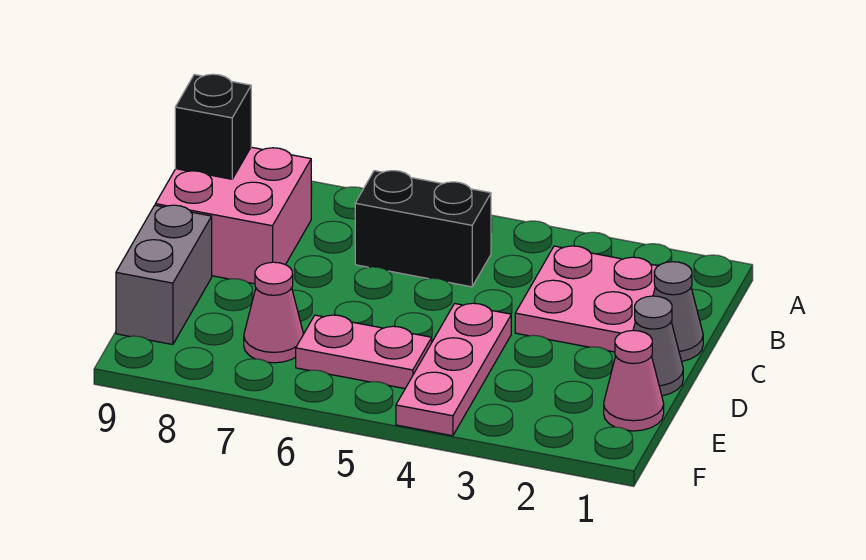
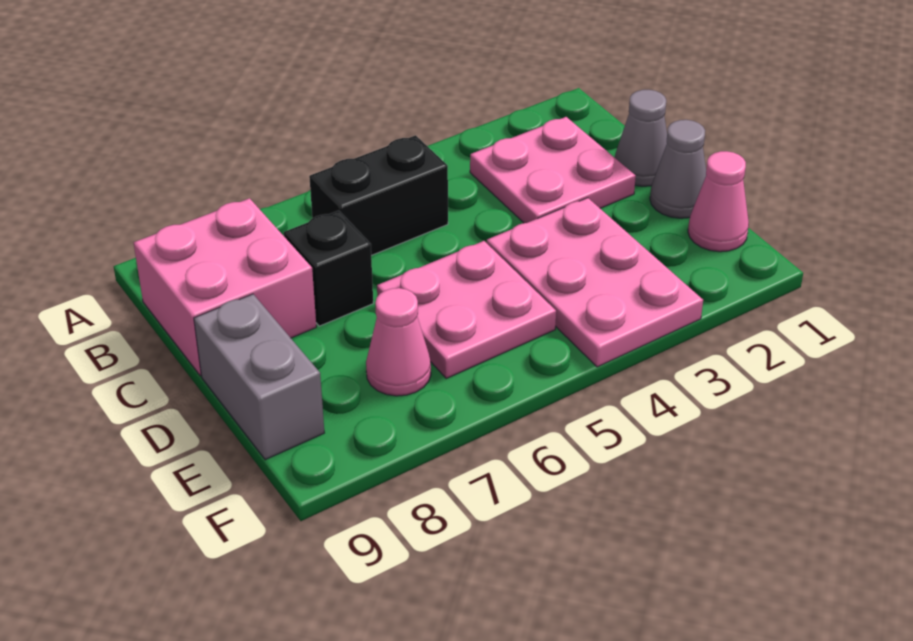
black 1x1 brick [175,74,251,179] -> black 1x1 brick moved to [284,210,373,326]
pink 1x3 plate [396,303,511,436] -> pink 2x3 plate [487,198,703,367]
pink 1x2 plate [296,315,432,389] -> pink 2x2 plate [377,241,556,378]

